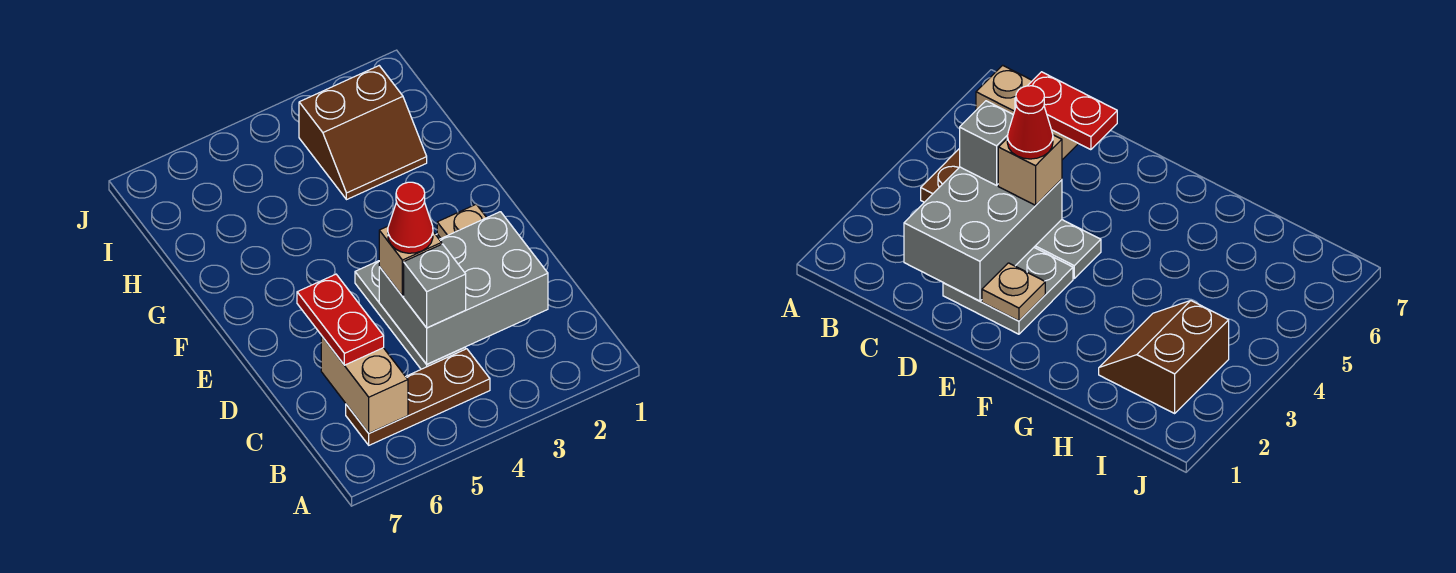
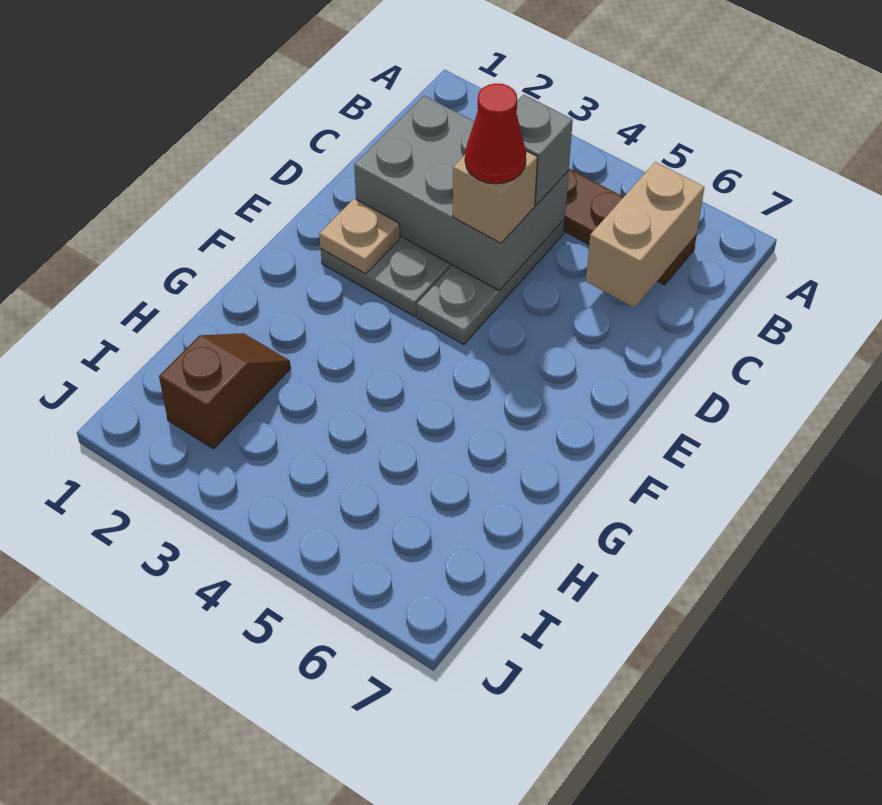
red 1x2 plate [297,274,384,365] -> none
brown 2x2 slope [299,66,427,200] -> brown 1x2 slope [159,333,291,449]

